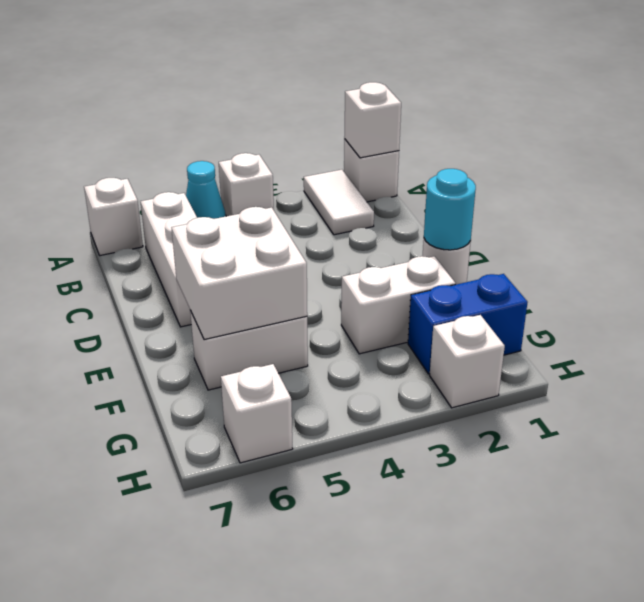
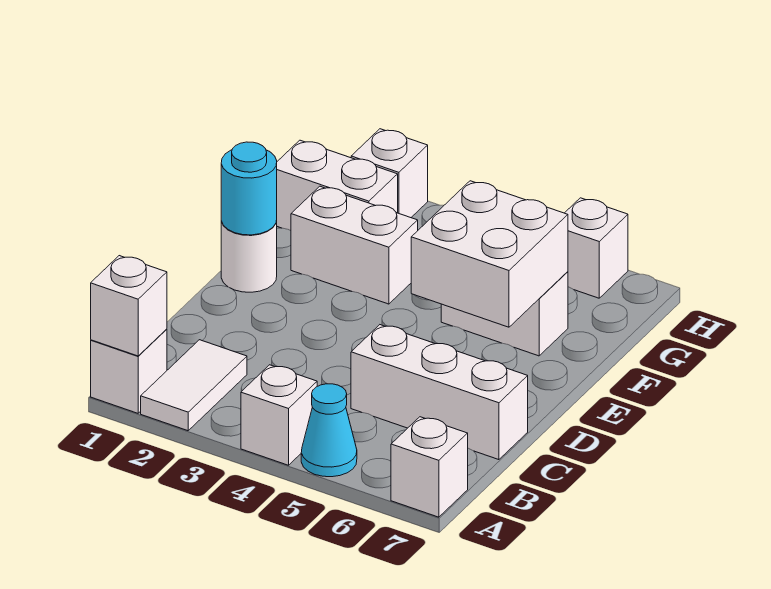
white 1x3 brick [140,192,197,327] -> white 1x3 brick turned to [351,325,528,460]
blue 1x2 brick [408,274,528,374] -> white 1x2 brick [276,140,398,231]

